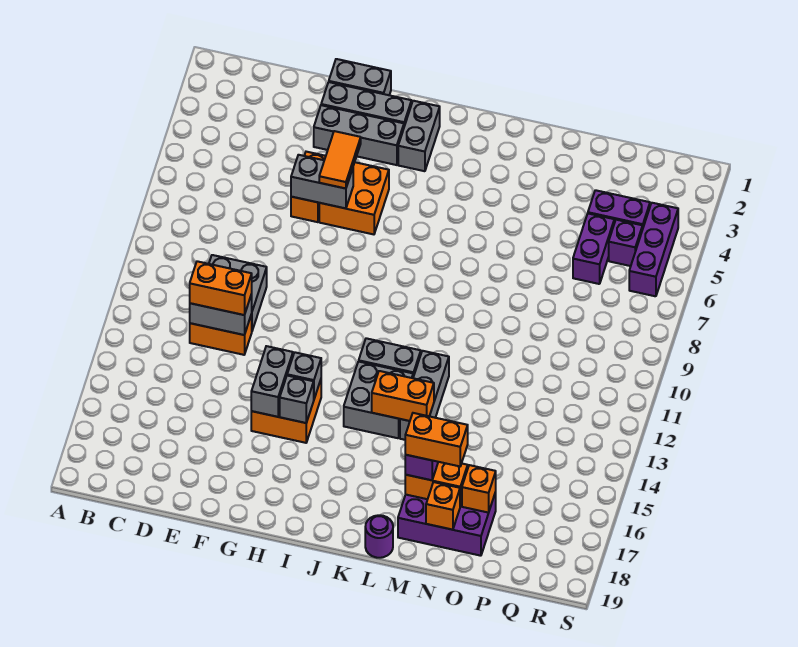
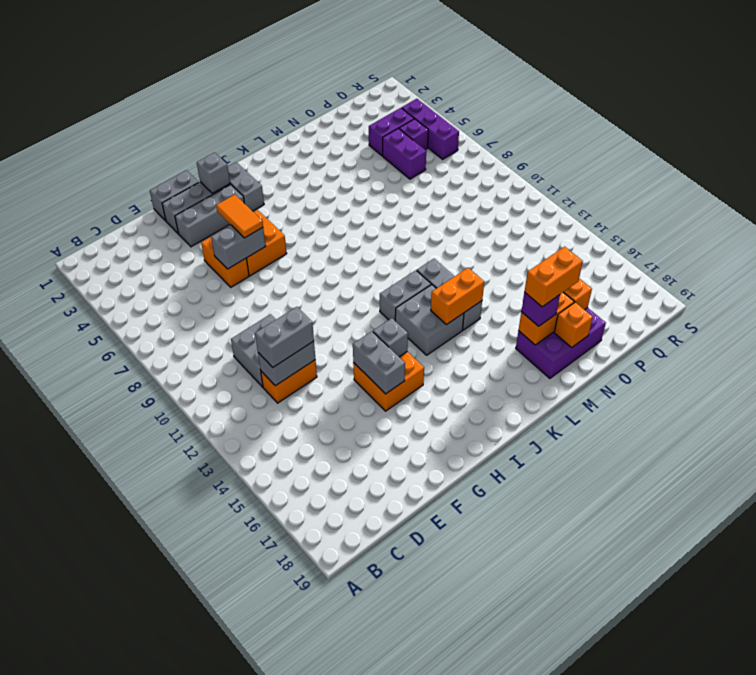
orange 1x2 brick [190,261,252,315] -> grey 1x2 brick [255,307,314,367]
grey 1x1 brick [280,376,314,423] -> grey 1x1 brick moved to [197,153,230,194]
purple 1x1 round brick [365,515,393,558] -> none

